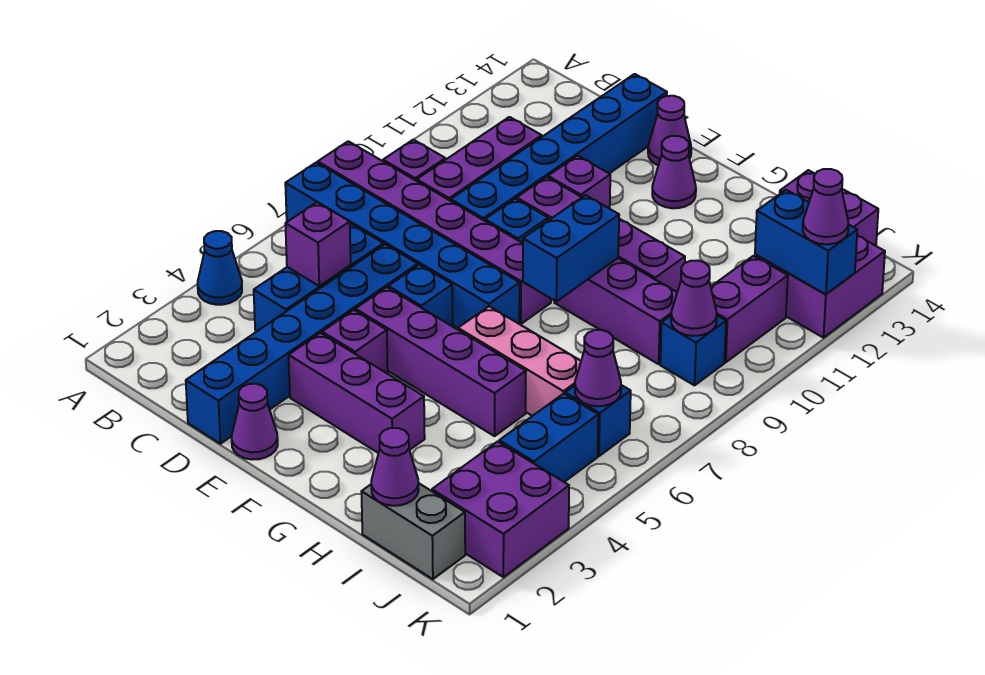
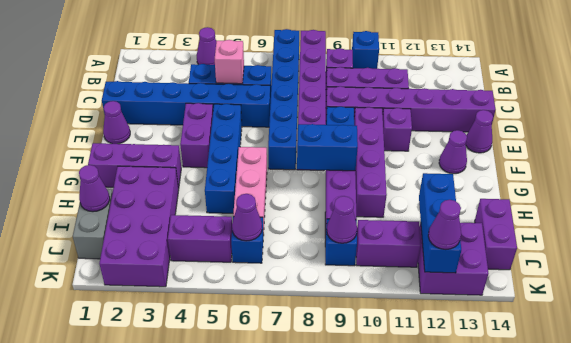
blue 1x1 cone [198,231,242,305] -> purple 1x1 cone [197,27,216,65]
purple 1x1 brick [285,202,351,286] -> pink 1x1 brick [215,40,244,84]
blue 1x6 brick [451,74,667,221] -> purple 1x6 brick [326,86,496,132]
purple 1x3 brick [289,333,425,453] -> purple 1x3 brick turned to [88,143,181,189]
purple 1x1 brick [322,310,388,373] -> purple 1x2 brick [180,103,213,168]
purple 1x4 brick [355,287,526,436] -> blue 1x4 brick [205,104,242,213]
blue 1x1 brick [388,265,453,326] -> blue 1x1 brick moved to [352,31,379,69]
purple 2x2 brick [432,441,569,577] -> purple 2x4 brick [99,166,179,287]
blue 1x2 brick [499,394,598,482] -> purple 1x2 brick [168,215,232,262]
blue 1x2 brick [755,190,857,294] -> blue 1x3 brick [419,173,461,273]

